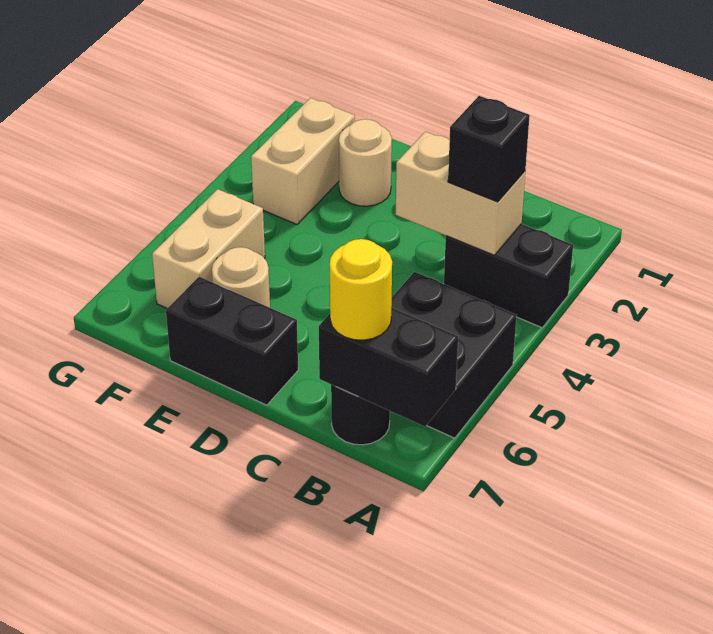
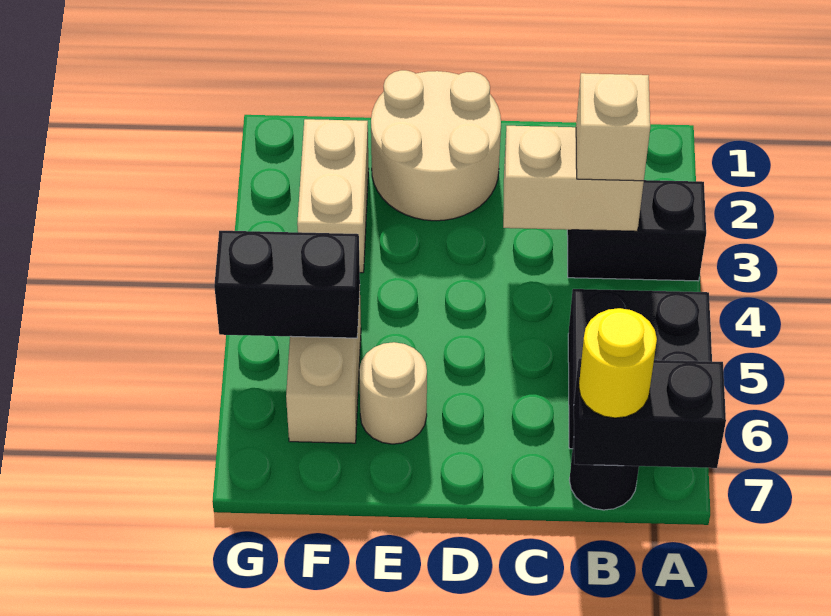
black 1x1 brick [448,96,530,202] -> tan 1x1 brick [576,73,650,181]
black 1x2 brick [166,277,298,405] -> black 1x2 brick moved to [214,231,360,338]
tan 1x1 round brick [339,119,392,206] -> tan 2x2 round brick [371,70,501,221]

